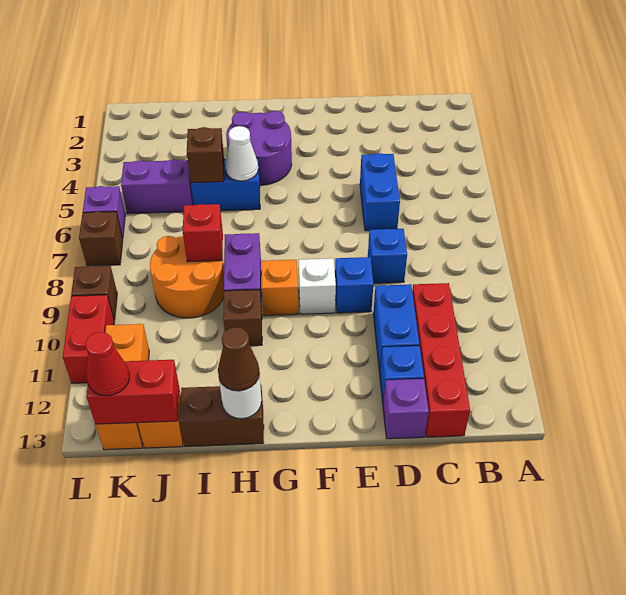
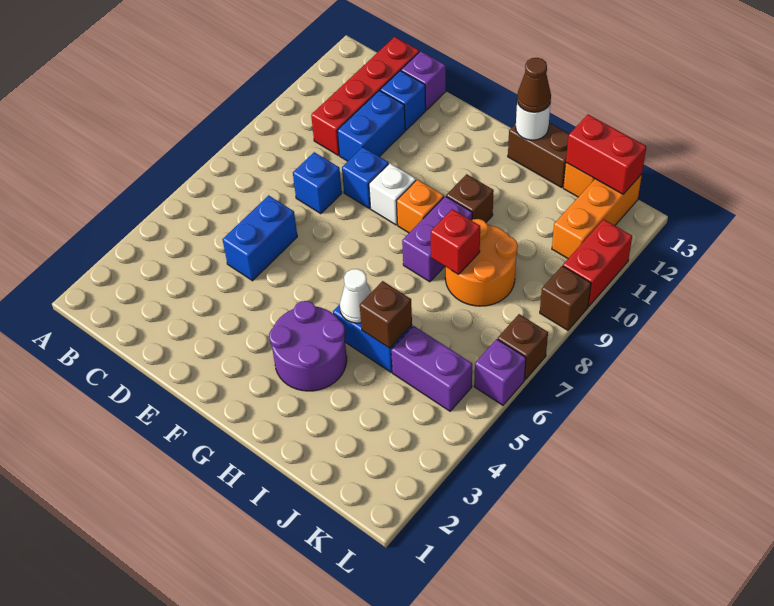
red 1x1 cone [85,332,130,396] -> none

